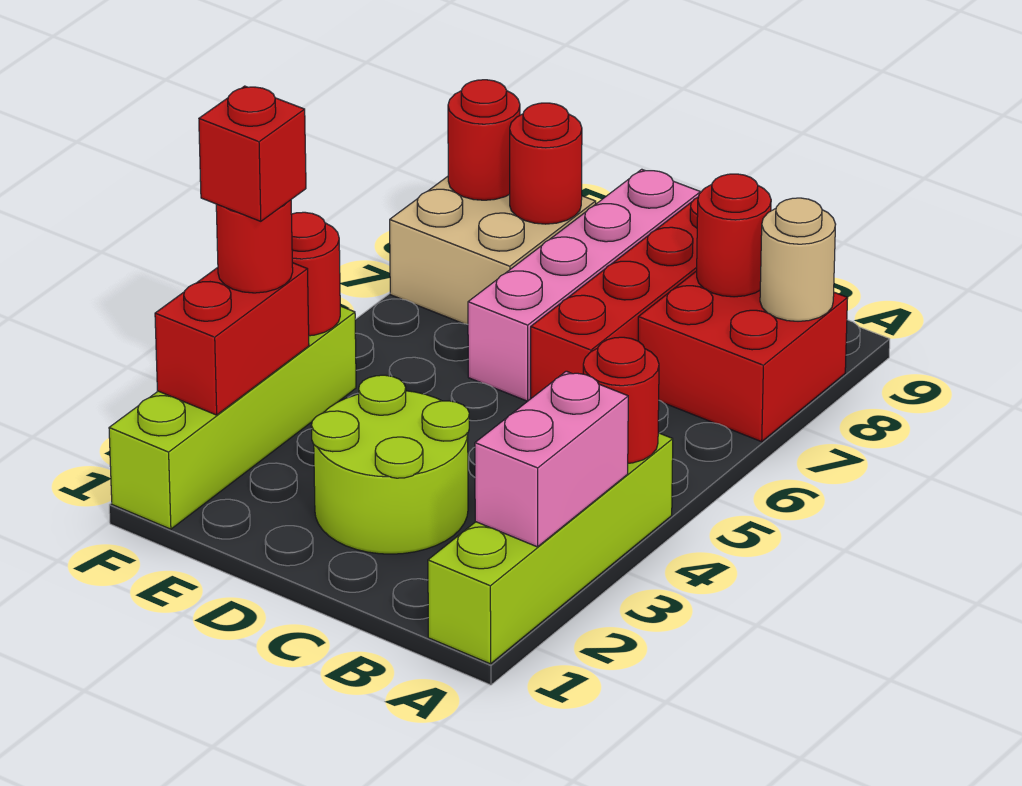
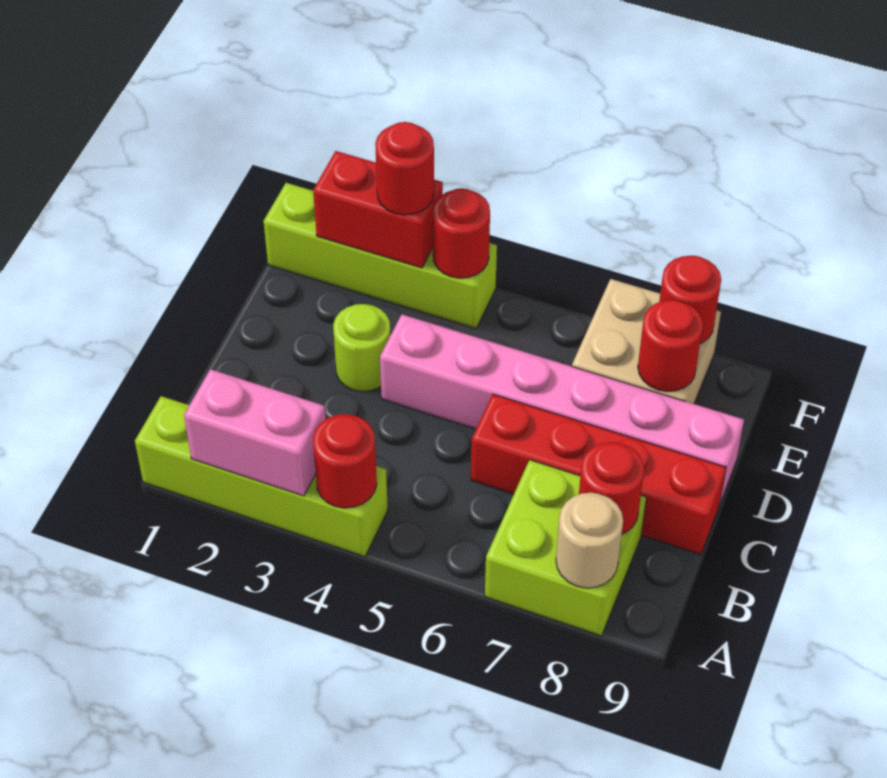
red 2x2 brick [638,271,848,442] -> lime 2x2 brick [485,460,646,636]
lime 2x2 round brick [311,375,469,554] -> lime 1x1 round brick [333,304,390,392]
pink 1x4 brick [468,169,701,401] -> pink 1x6 brick [380,314,744,506]
red 1x1 brick [199,86,306,221] -> none

